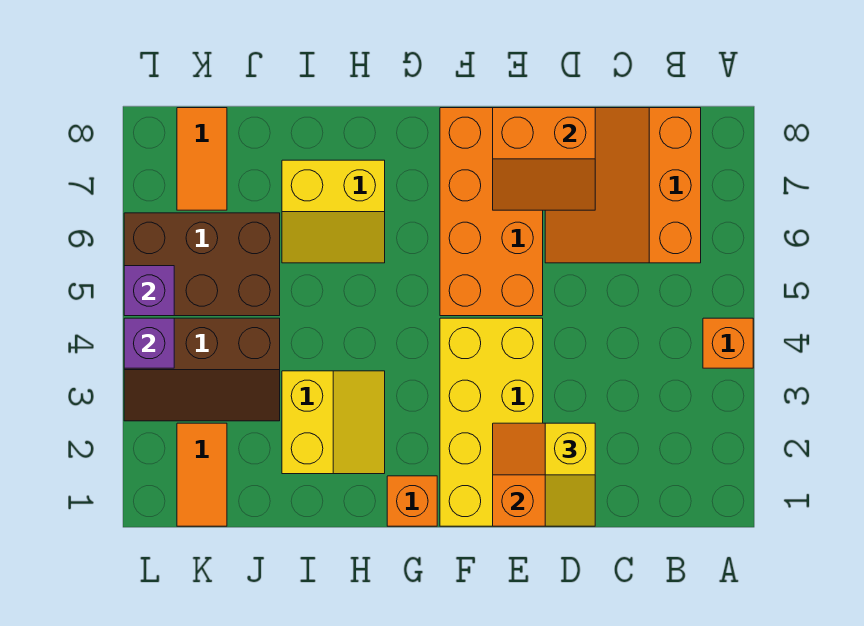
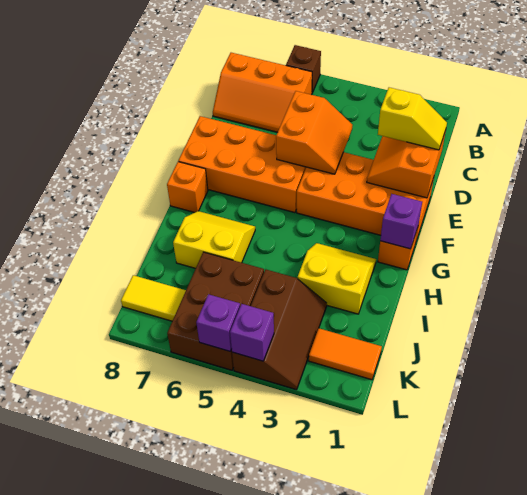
orange 1x1 brick [703,318,753,368] -> orange 1x1 brick moved to [167,162,208,212]
none -> brown 1x1 brick [286,45,321,93]
orange 3x3 slope [545,108,701,263] -> orange 2x3 slope [213,53,312,132]
orange 2x2 slope [493,108,595,210] -> orange 2x2 slope moved to [276,91,352,174]
yellow 2x4 brick [440,318,543,526] -> orange 2x4 brick [297,152,434,241]
none -> purple 1x1 brick [380,194,422,249]
yellow 2x2 slope [282,160,385,263] -> yellow 2x2 slope turned to [173,211,255,268]
orange 1x2 tile [177,108,227,210] -> yellow 1x2 tile [121,275,186,321]

